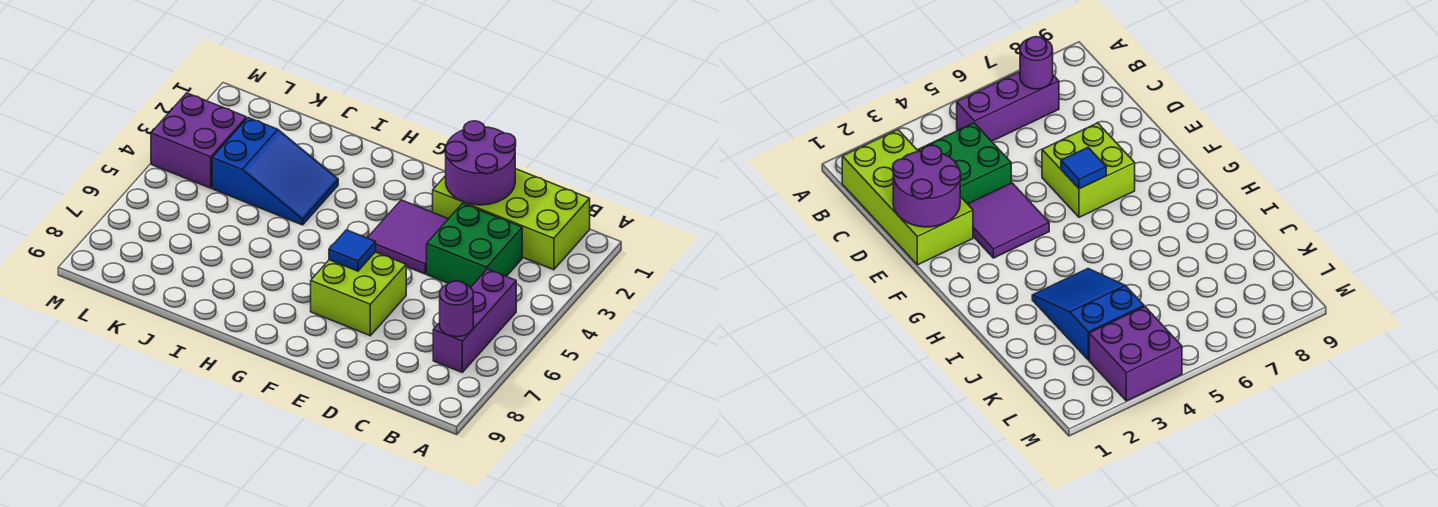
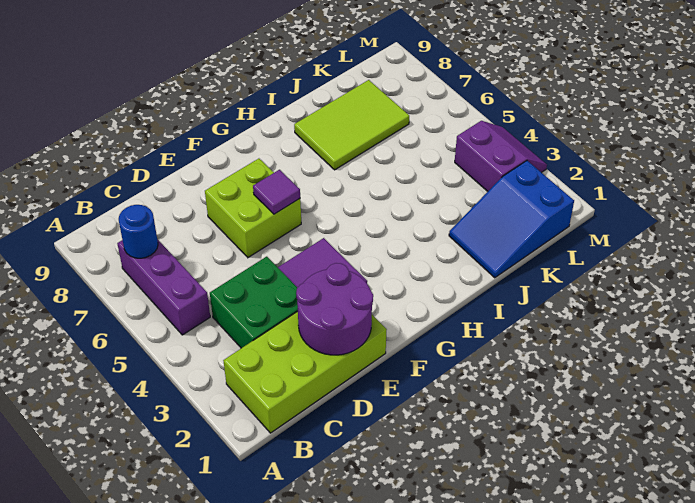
purple 1x1 round brick [440,281,473,337] -> blue 1x1 round brick [119,205,158,258]
blue 1x1 tile [329,230,376,271] -> purple 1x1 tile [253,170,300,214]
blue 2x3 slope [212,118,338,225] -> blue 2x3 slope moved to [449,161,574,278]
none -> lime 2x3 tile [294,80,409,170]
purple 2x2 brick [151,93,246,188] -> purple 2x2 slope [455,121,547,191]

